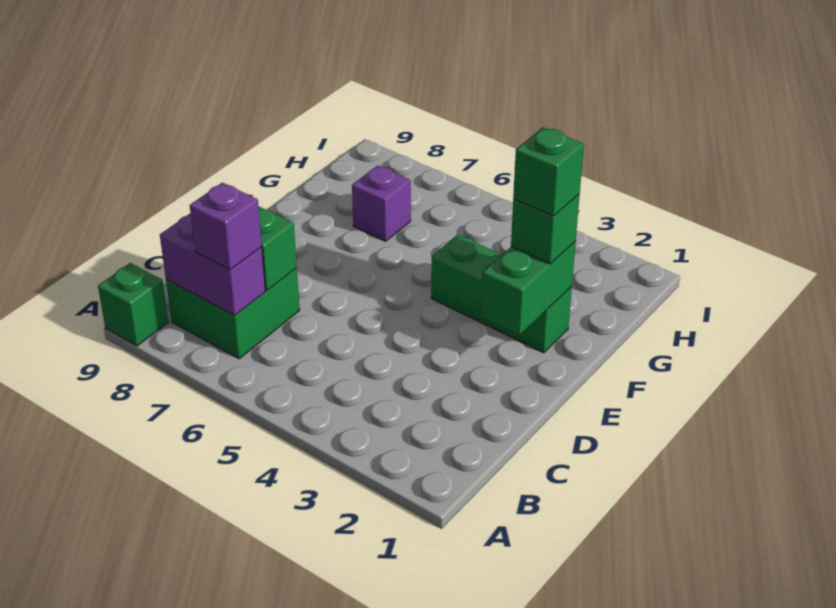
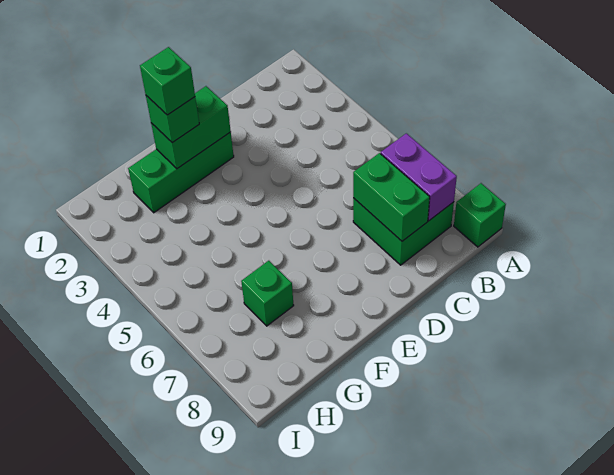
purple 1x1 brick [190,183,262,270] -> none
green 1x3 brick [431,235,572,353] -> green 1x3 brick turned to [128,132,234,213]
purple 1x1 brick [352,166,411,241] -> green 1x1 brick [241,261,294,326]

